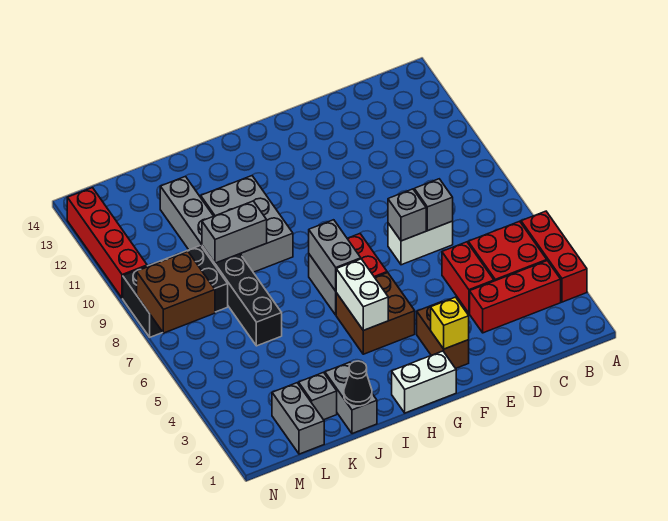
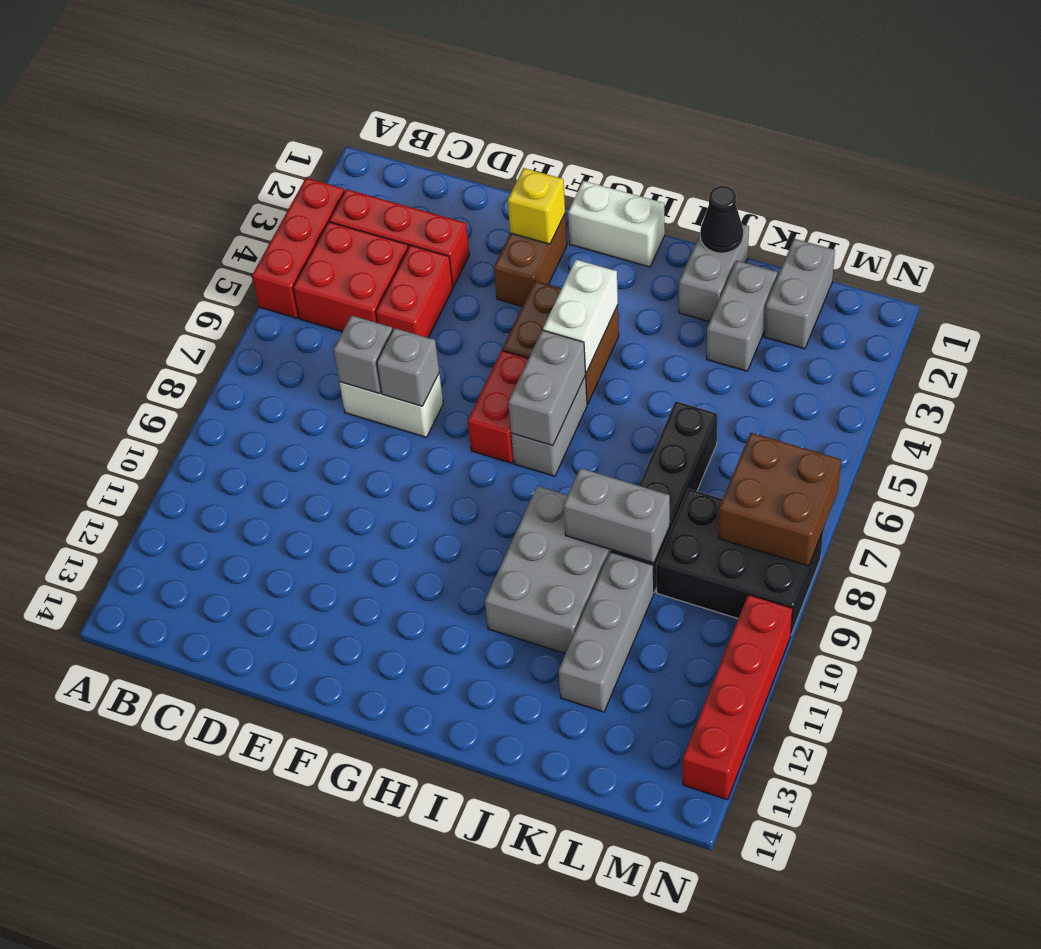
grey 1x1 brick [299,372,337,420] -> grey 1x2 brick [707,261,777,371]

